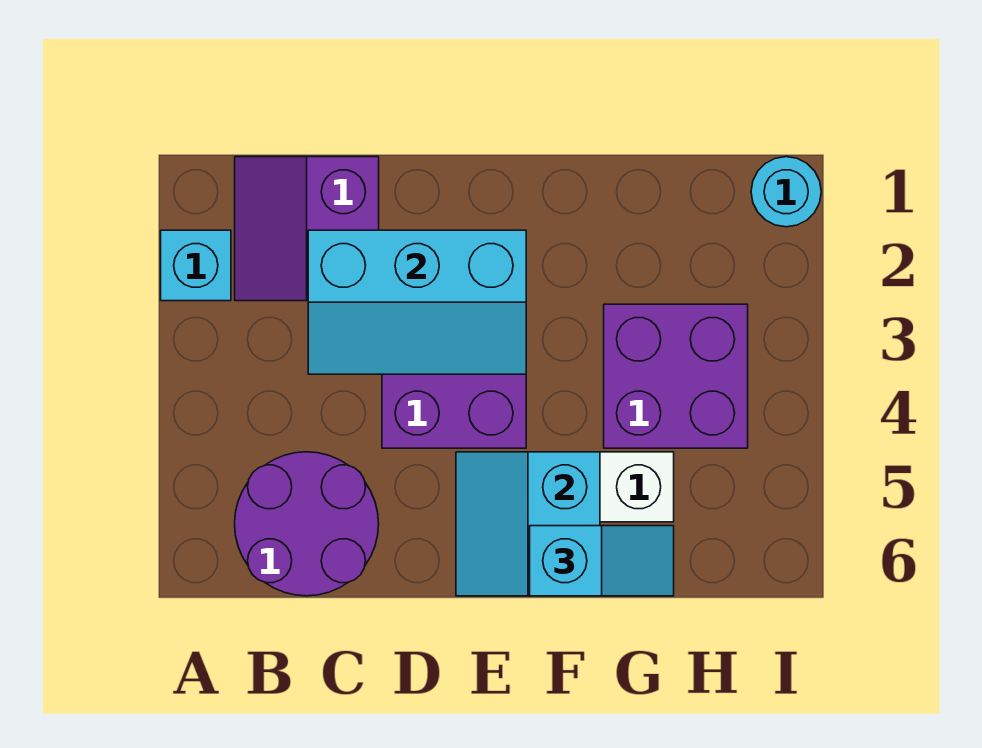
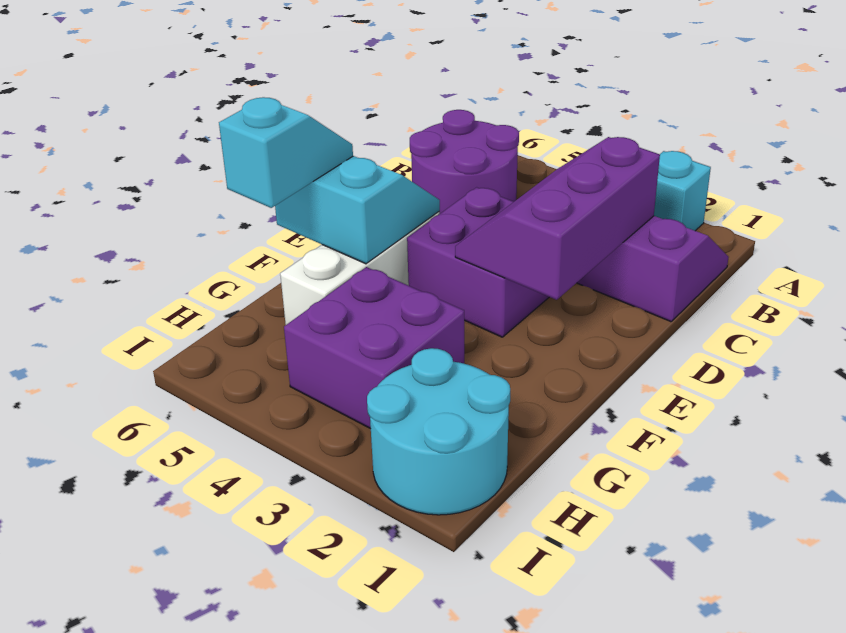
cyan 2x3 slope [308,230,526,374] -> purple 2x3 slope [455,137,660,300]
cyan 1x2 slope [530,526,674,596] -> cyan 1x2 slope turned to [219,97,353,208]
cyan 1x1 round brick [751,157,821,227] -> cyan 2x2 round brick [367,348,510,515]

